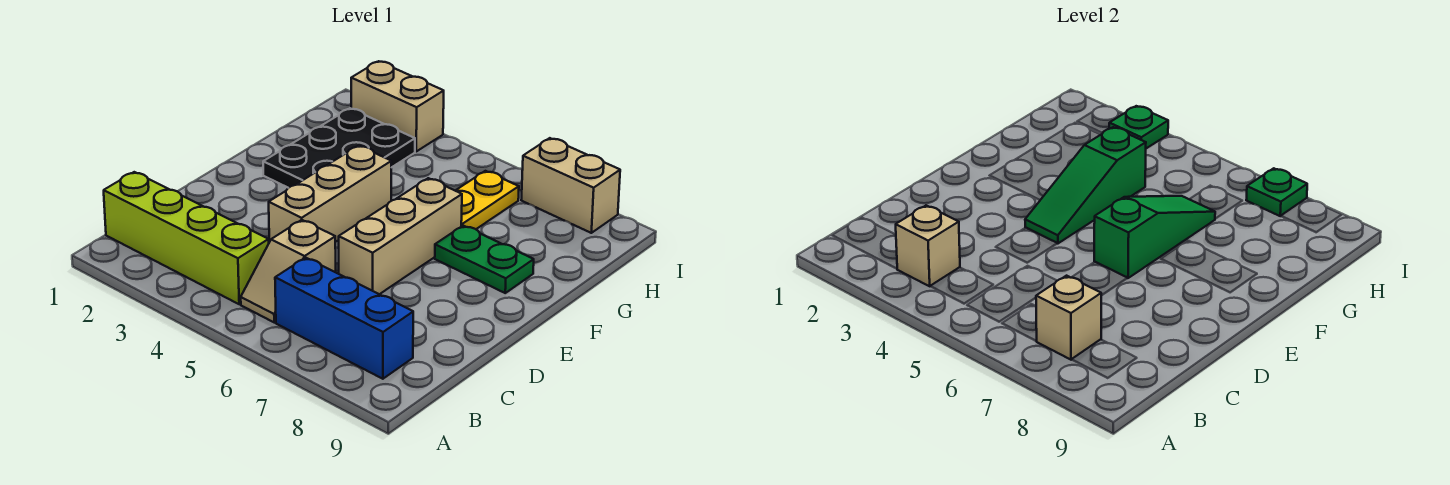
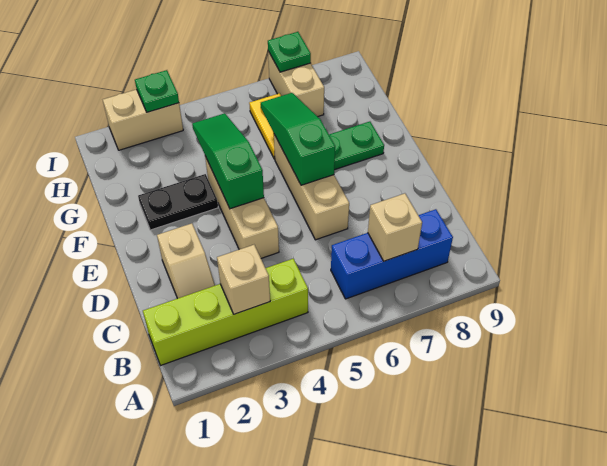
tan 1x2 slope [241,220,336,322] -> tan 1x2 slope moved to [157,223,215,298]
green 1x3 slope [1025,127,1146,244] -> green 1x3 slope turned to [192,113,264,209]
black 2x3 plate [263,108,415,188] -> black 1x2 plate [138,174,218,230]
tan 1x2 brick [521,138,620,233] -> tan 1x2 brick turned to [268,51,324,117]

